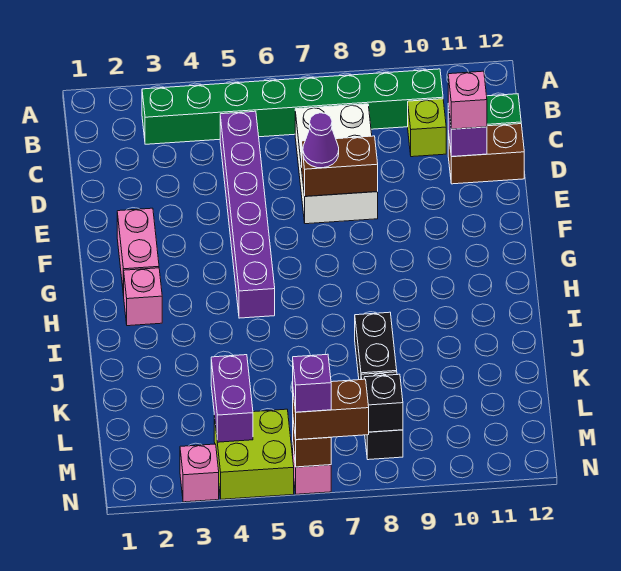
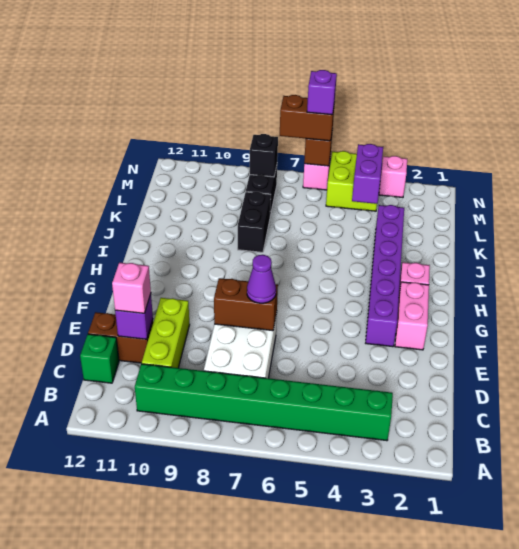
purple 1x6 brick [220,111,275,318] -> purple 1x6 brick moved to [366,205,404,347]
lime 1x1 brick [408,99,446,157] -> lime 1x3 brick [142,298,190,368]

